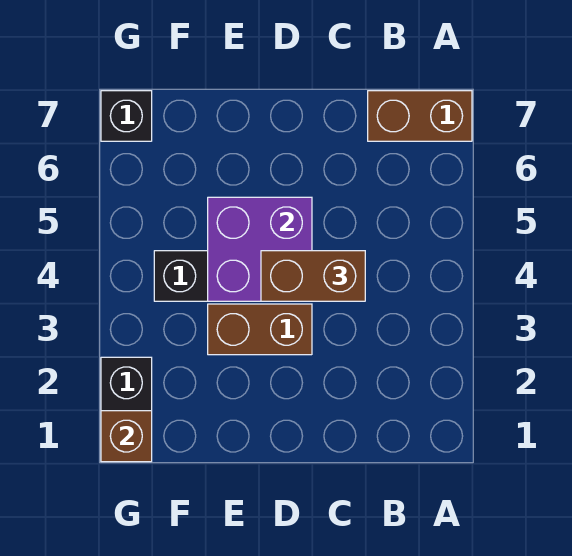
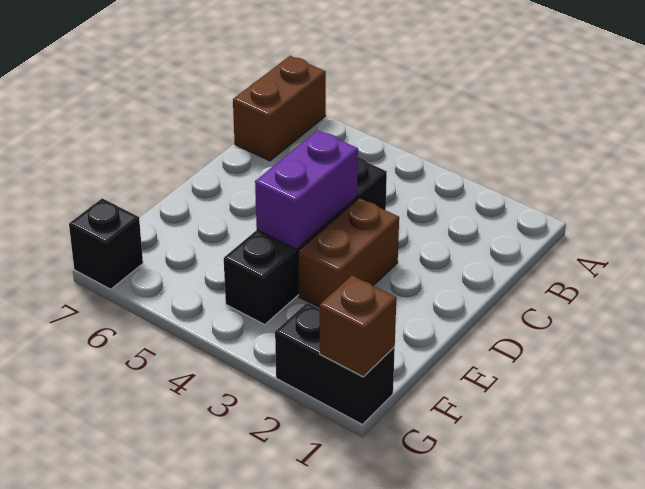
brown 1x2 brick [261,251,365,301] -> none
purple 2x2 brick [208,197,312,301] -> purple 1x2 brick [255,130,358,249]

